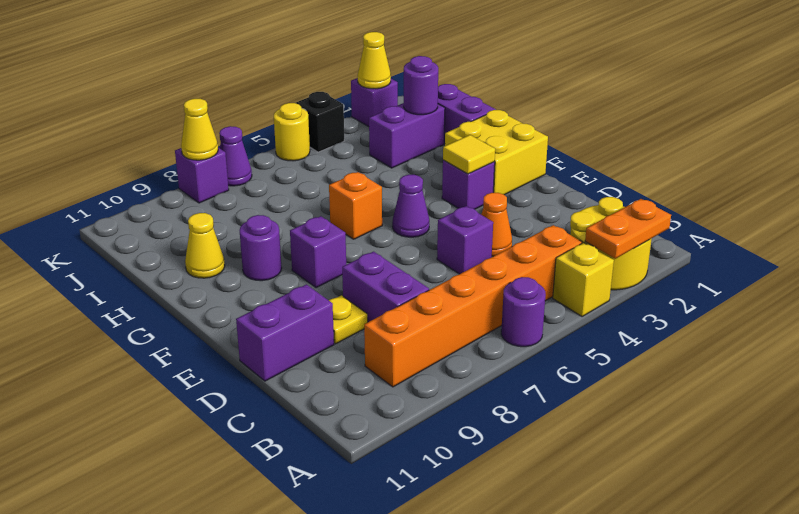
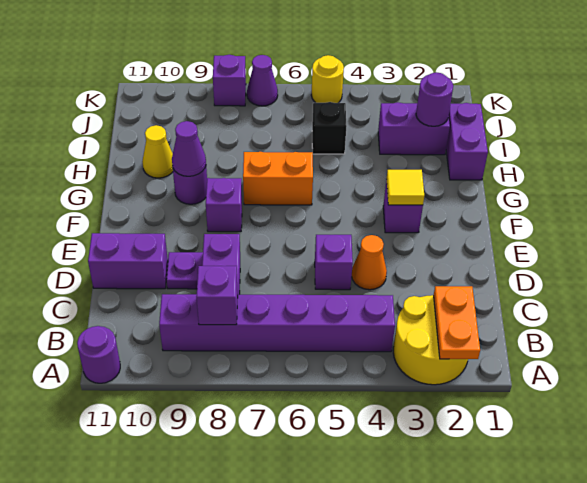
orange 1x2 plate [585,199,671,259] -> orange 1x2 plate turned to [434,286,480,359]
yellow 1x1 brick [553,243,614,316] -> none
purple 1x1 round brick [501,277,546,347] -> purple 1x1 round brick moved to [77,326,120,383]
orange 1x6 brick [364,225,582,387] -> purple 1x6 brick [159,294,395,352]
yellow 1x1 plate [329,295,368,344] -> purple 1x1 plate [166,252,203,289]
yellow 2x2 brick [445,110,548,195] -> none
purple 1x1 cone [392,175,429,237] -> purple 1x1 cone moved to [172,121,206,176]
orange 1x1 brick [329,172,382,239] -> orange 1x2 brick [243,152,313,205]
purple 1x1 brick [351,78,398,127] -> purple 1x1 brick moved to [196,266,238,325]
yellow 1x1 cone [358,32,391,89] -> none
black 1x1 brick [296,92,344,152] -> black 1x1 brick moved to [312,102,347,154]
yellow 1x1 cone [181,99,218,160] -> none

